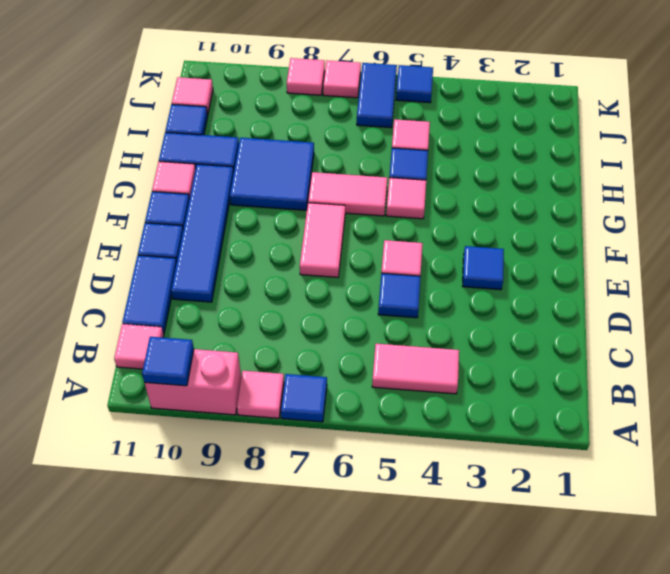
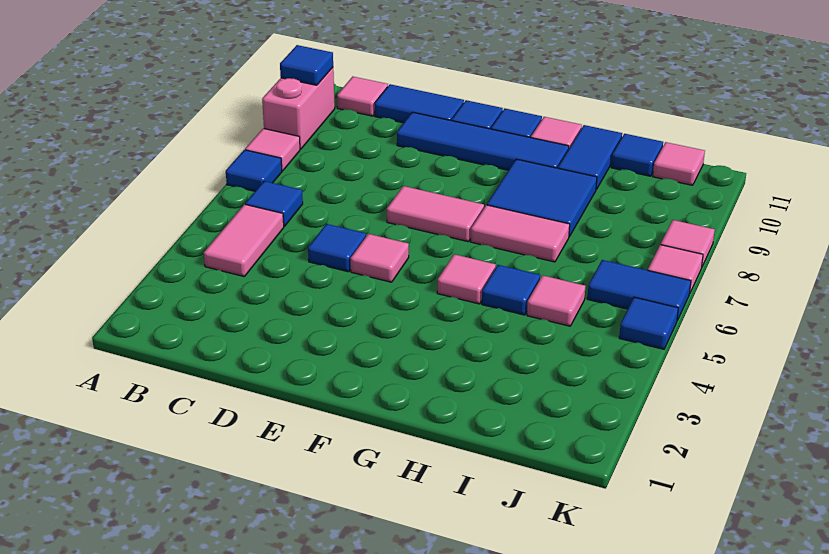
blue 1x1 tile [463,246,504,290] -> blue 1x1 tile moved to [245,181,303,226]
pink 1x2 tile [308,172,387,216] -> pink 1x2 tile turned to [471,205,570,262]

